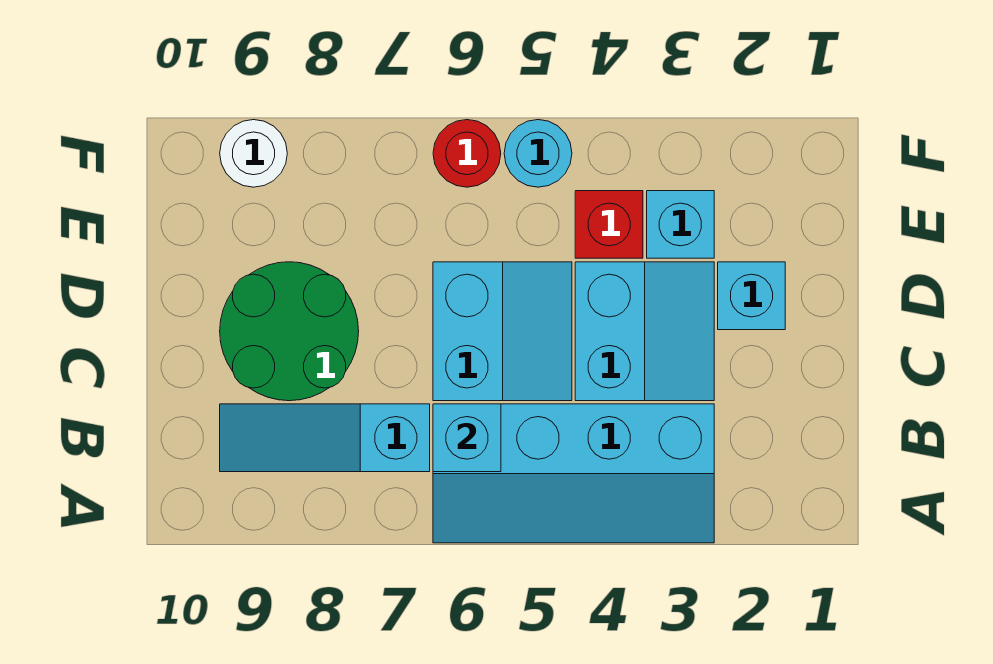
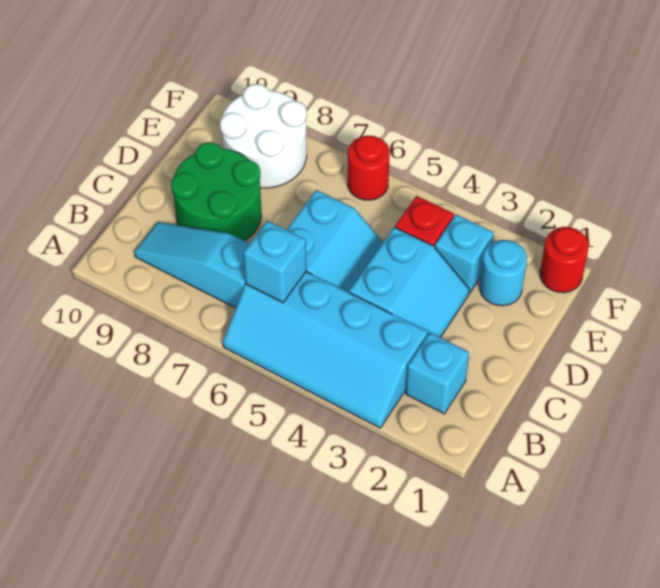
cyan 1x1 brick [718,262,785,330] -> cyan 1x1 brick moved to [406,333,469,414]
none -> red 1x1 round brick [540,227,589,293]
cyan 1x1 round brick [504,120,572,187] -> cyan 1x1 round brick moved to [480,240,527,306]
white 1x1 round brick [220,120,287,187] -> white 2x2 round brick [220,84,307,188]

